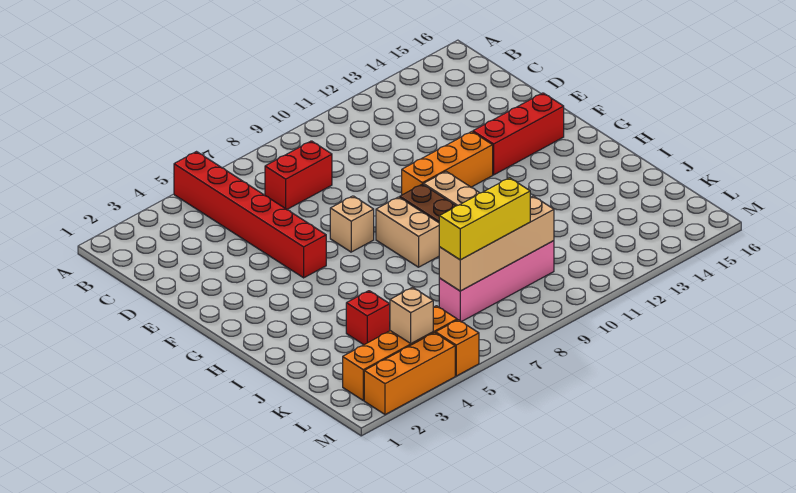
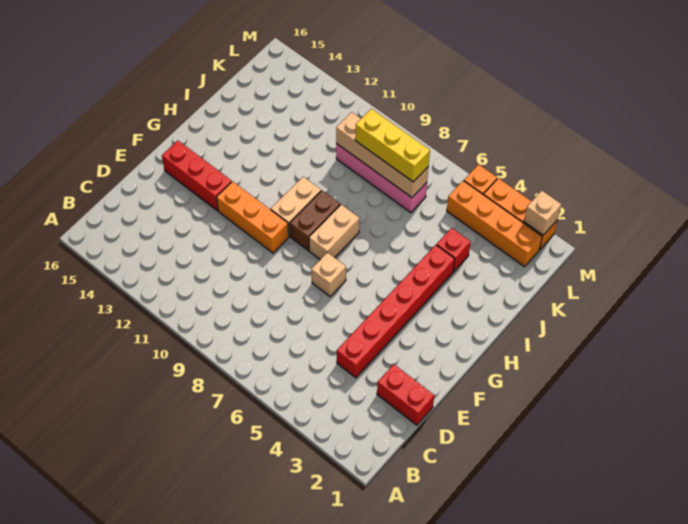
red 1x6 brick [174,152,326,278] -> red 1x6 brick moved to [337,245,455,378]
red 1x2 brick [265,141,332,209] -> red 1x2 brick moved to [377,364,434,425]
tan 1x1 brick [390,287,433,344] -> tan 1x1 brick moved to [524,191,561,235]

